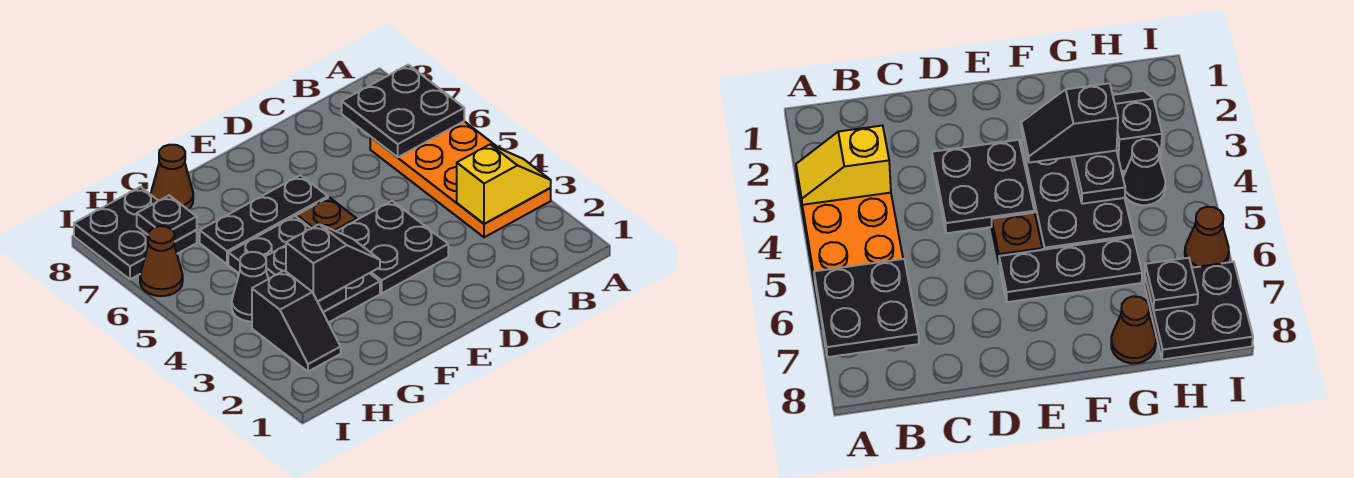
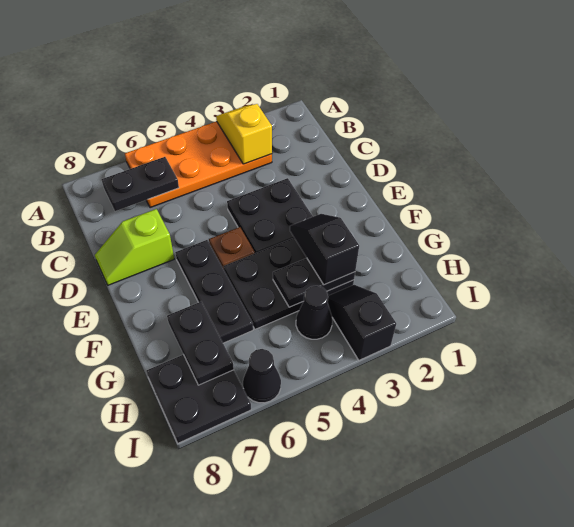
black 2x2 plate [342,65,464,157] -> black 1x2 plate [101,157,179,211]
none -> lime 1x2 slope [95,209,174,285]
brown 1x1 cone [151,145,193,209] -> none
black 1x2 slope [252,271,341,372] -> black 1x2 slope turned to [327,285,396,360]
black 1x1 plate [137,195,197,242] -> black 1x2 plate [167,302,234,385]
brown 1x1 cone [140,226,183,296] -> black 1x1 cone [243,349,281,403]

